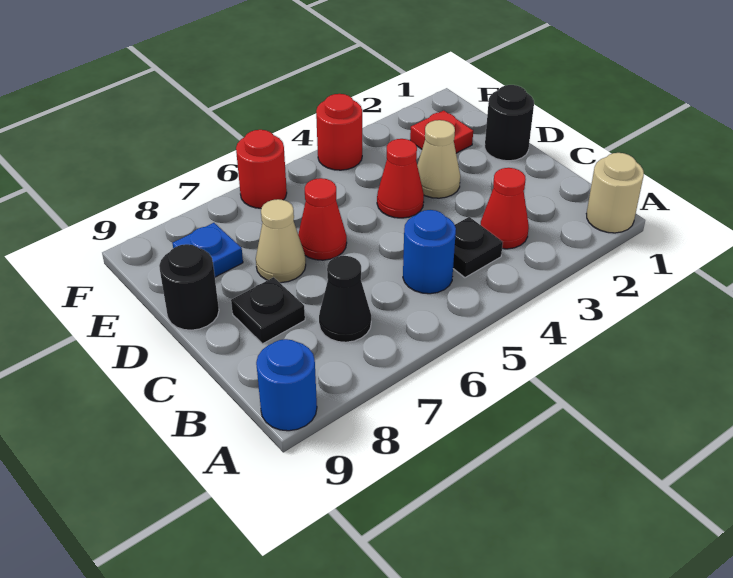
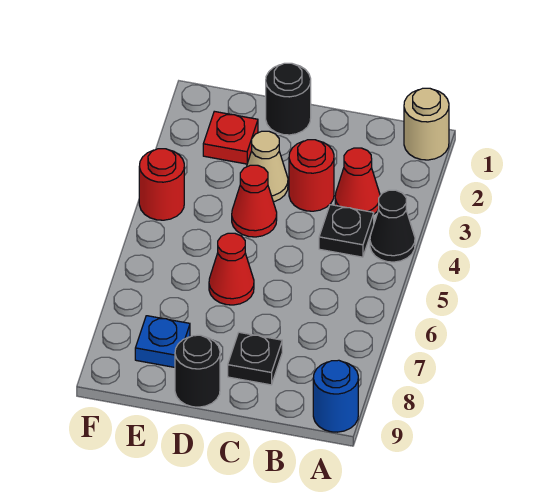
blue 1x1 round brick [403,210,456,294] -> none
black 1x1 cone [319,256,371,342] -> black 1x1 cone moved to [370,190,415,262]
tan 1x1 cone [256,199,306,283] -> none
red 1x1 round brick [236,130,287,208] -> red 1x1 round brick moved to [289,140,334,211]

